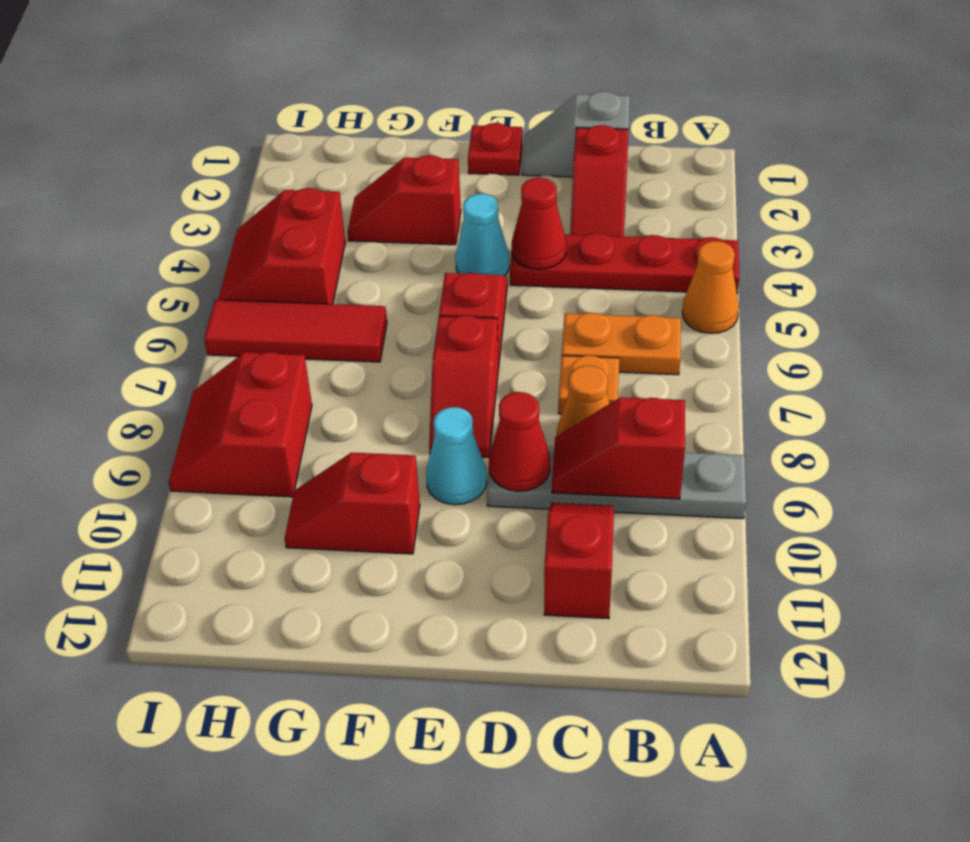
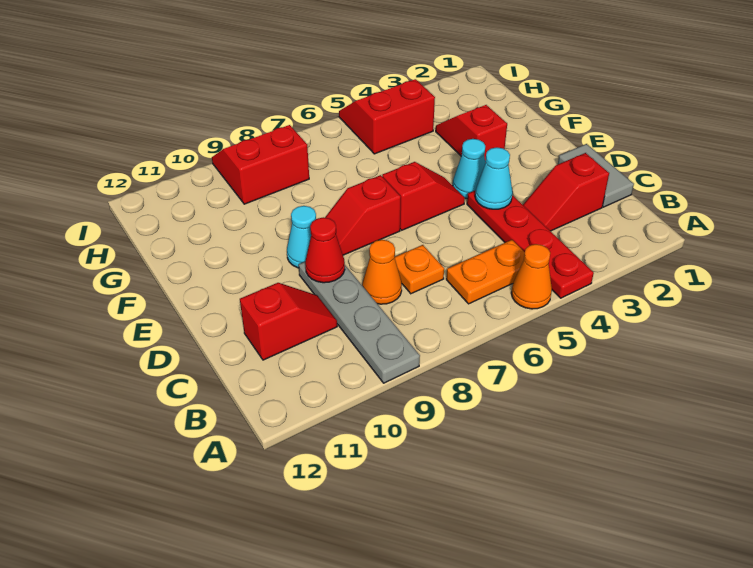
orange 1x2 plate [562,313,681,375] -> orange 1x2 plate turned to [446,240,525,304]
red 1x2 slope [552,397,685,499] -> none
grey 1x2 slope [522,91,630,177] -> grey 1x2 tile [558,144,634,207]
red 1x1 cone [512,178,566,269] -> cyan 1x1 cone [475,147,513,209]
red 1x1 plate [468,123,522,175] -> none
red 1x2 slope [285,453,420,554] -> none
red 1x3 tile [204,300,387,362] -> none

